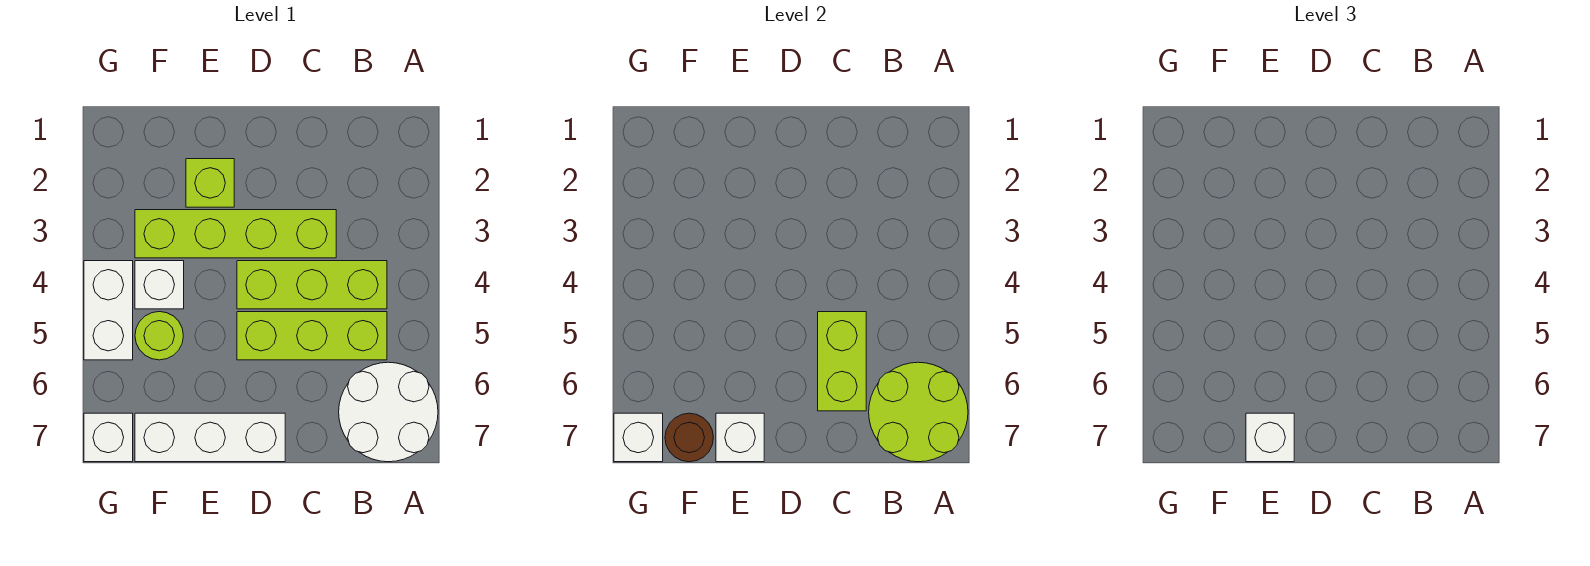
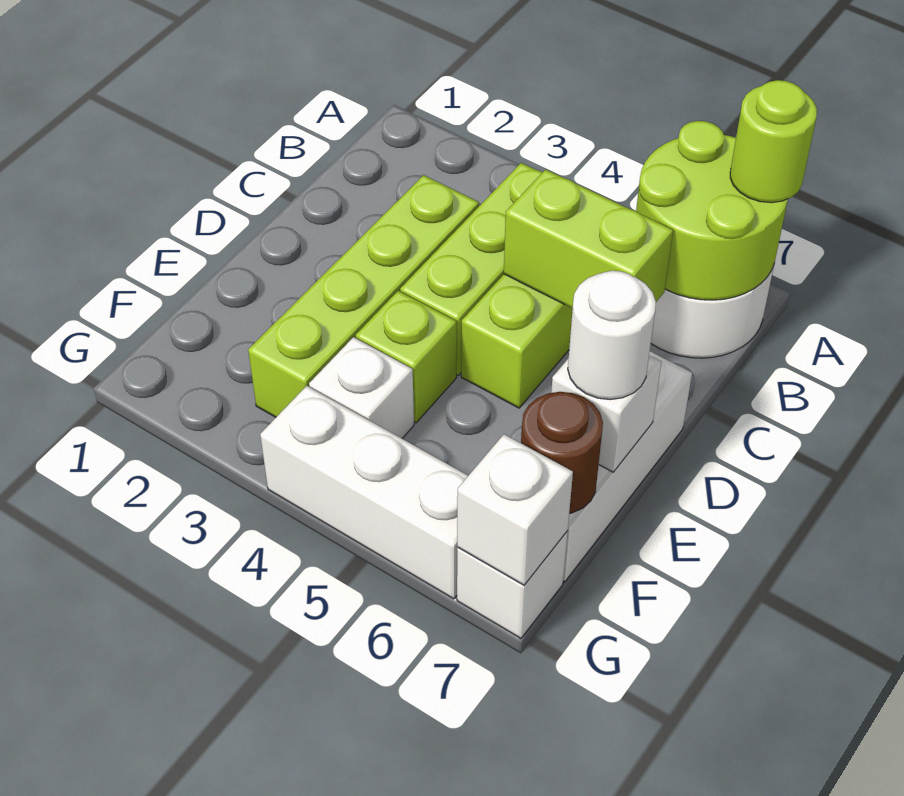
lime 1x1 brick [186,159,234,207] -> lime 1x1 brick moved to [356,291,457,423]
white 1x1 brick [1246,413,1294,462] -> white 1x1 round brick [568,271,656,400]
lime 1x1 round brick [135,312,183,360] -> lime 1x1 round brick moved to [730,80,817,203]
white 1x2 brick [84,261,133,360] -> white 1x3 brick [260,386,468,599]

